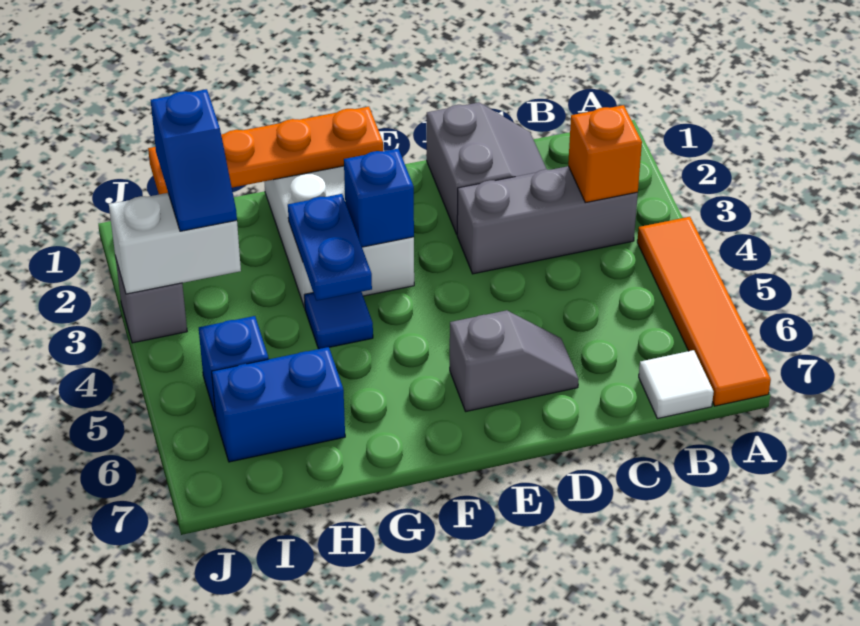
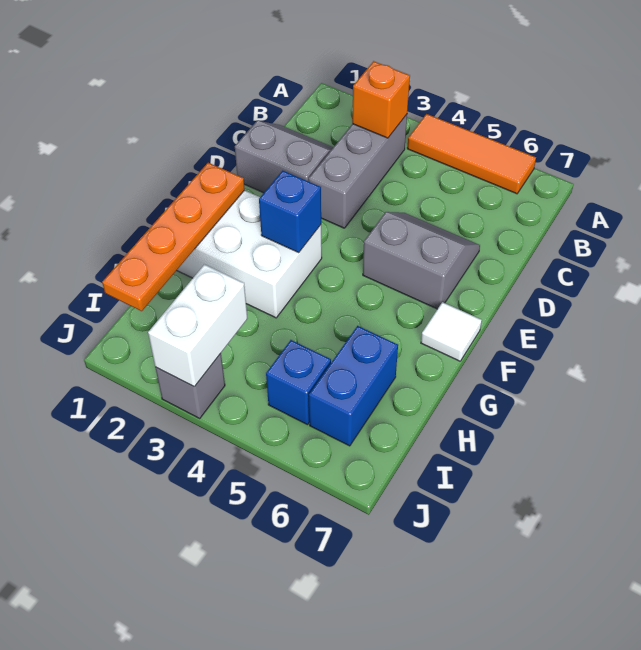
orange 1x4 tile [637,217,771,406] -> orange 1x3 tile [407,114,536,194]
white 1x1 tile [639,350,714,419] -> white 1x1 tile moved to [421,302,482,361]
grey 1x2 slope [450,310,579,411] -> grey 2x2 slope [363,212,480,309]
blue 1x2 plate [288,194,372,301] -> none
blue 1x1 tile [304,292,373,349] -> none
blue 1x2 slope [151,89,237,231] -> none

